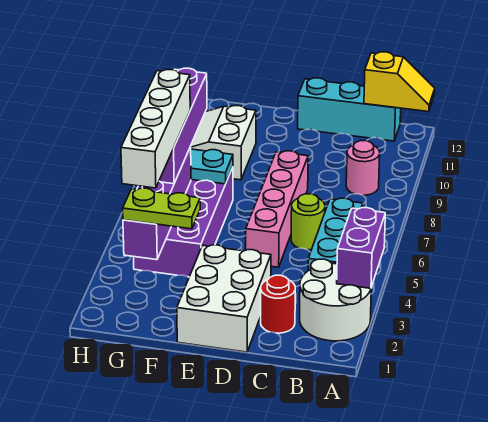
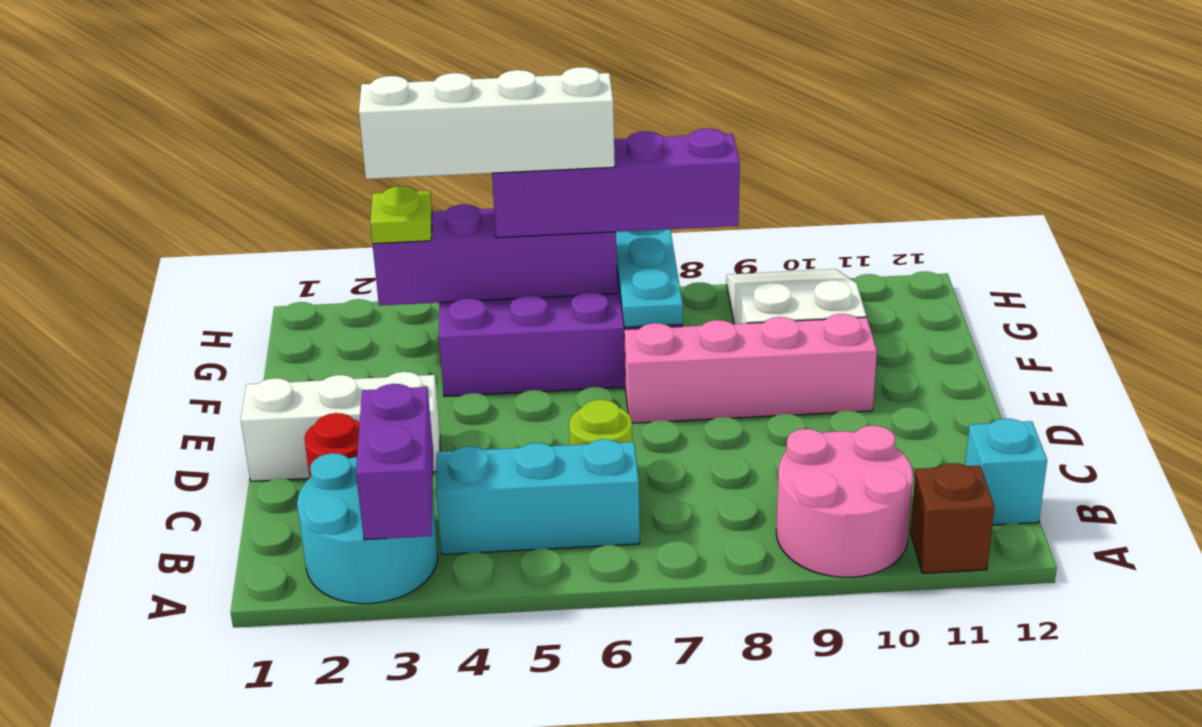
white 2x2 round brick [300,259,371,341] -> cyan 2x2 round brick [297,453,438,604]
purple 1x2 brick [337,208,385,288] -> purple 1x2 brick turned to [356,384,433,540]
none -> brown 1x1 brick [910,463,995,574]
yellow 1x2 slope [364,52,435,112] -> none
pink 1x1 round brick [346,141,380,195] -> pink 2x2 round brick [776,425,913,577]
cyan 1x3 brick [298,78,401,141] -> cyan 1x1 brick [965,419,1047,525]
white 2x3 brick [177,245,271,352] -> white 1x3 brick [241,372,440,481]
pink 1x4 brick [246,151,308,267] -> pink 1x4 brick moved to [624,314,877,423]
lime 1x2 plate [123,188,200,229] -> lime 1x1 plate [370,186,432,244]

